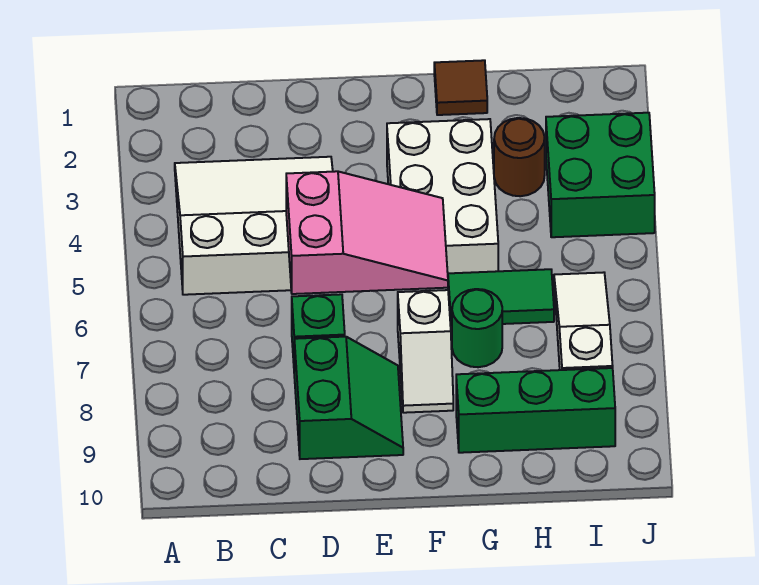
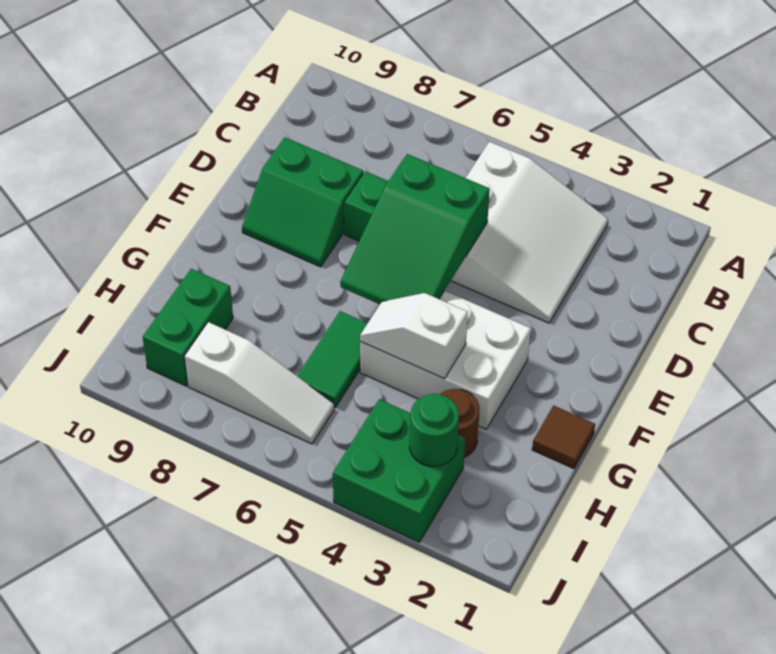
pink 2x3 slope [286,171,448,294] -> green 2x3 slope [340,154,490,304]
white 1x2 slope [398,290,453,413] -> white 1x2 slope moved to [360,293,468,379]
green 1x1 round brick [452,289,502,367] -> green 1x1 round brick moved to [410,394,459,466]
green 1x3 brick [456,368,615,453] -> green 1x2 brick [143,269,233,386]

